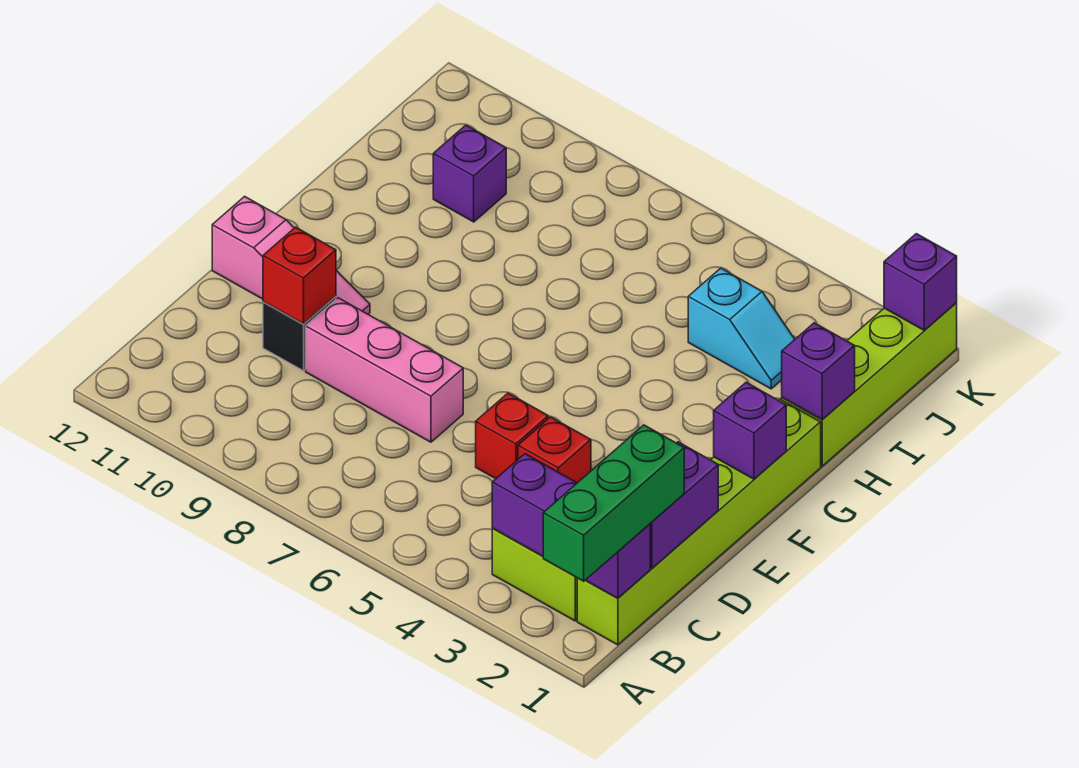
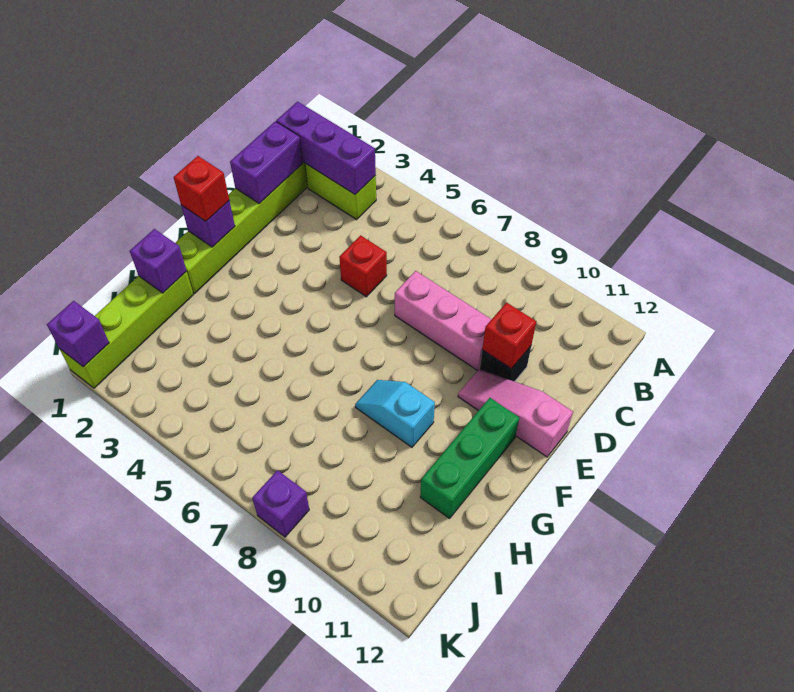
green 1x3 brick [543,425,684,581] -> green 1x3 brick moved to [420,398,520,518]
red 1x1 brick [518,417,591,483] -> red 1x1 brick moved to [173,156,229,221]
cyan 1x2 slope [688,268,795,389] -> cyan 1x2 slope moved to [355,380,435,447]
purple 1x1 brick [433,125,506,222] -> purple 1x1 brick moved to [252,470,309,537]

